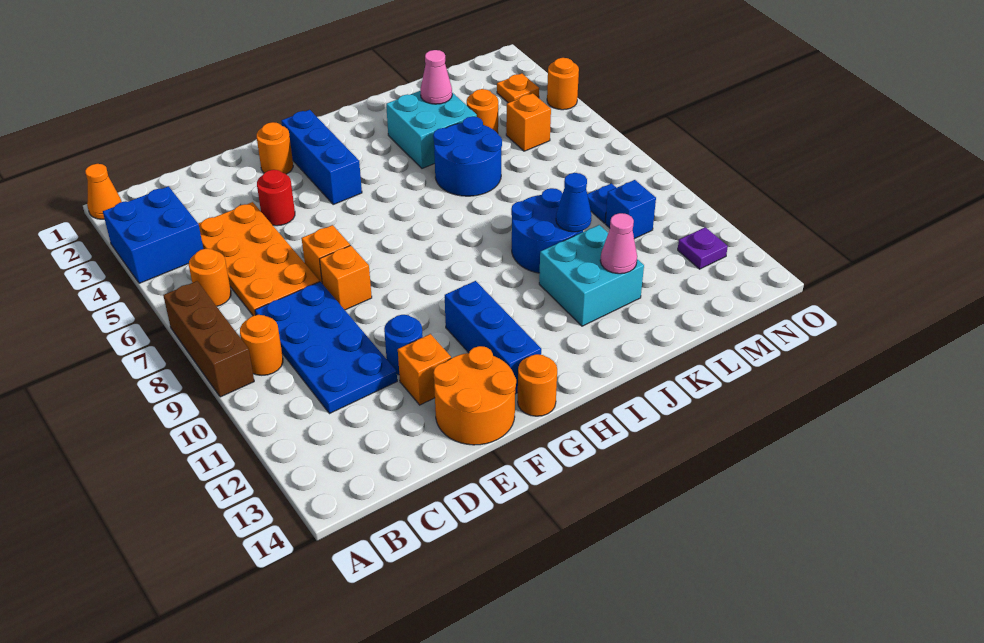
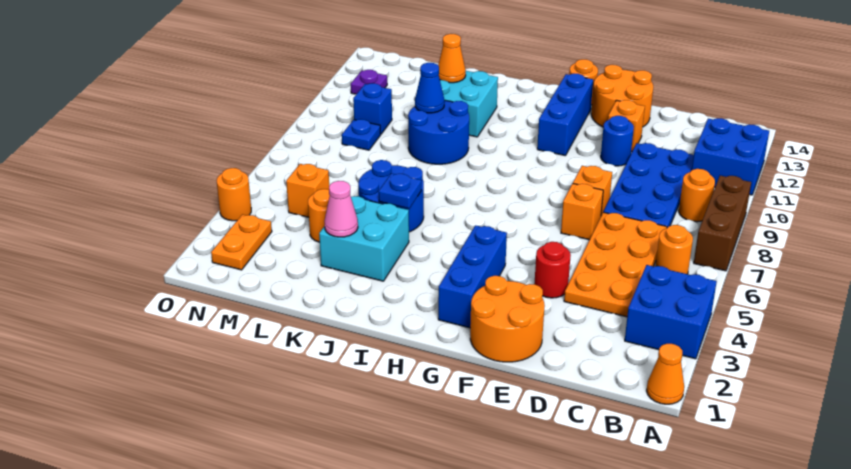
none -> blue 2x2 brick [692,118,769,195]
orange 1x1 round brick [257,122,293,174] -> orange 2x2 round brick [470,276,545,362]
none -> blue 1x1 plate [379,173,421,208]
pink 1x1 cone [600,213,637,274] -> orange 1x1 cone [438,34,466,83]
orange 1x1 plate [497,73,539,103] -> orange 1x2 plate [211,215,272,270]

